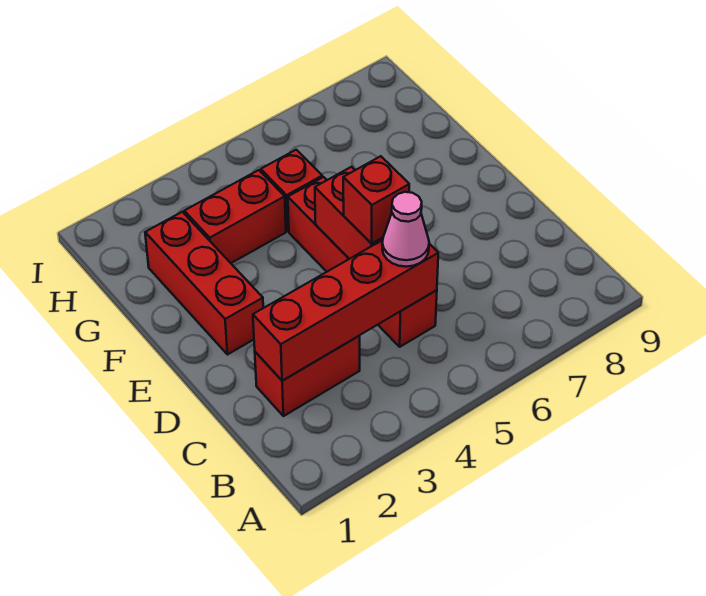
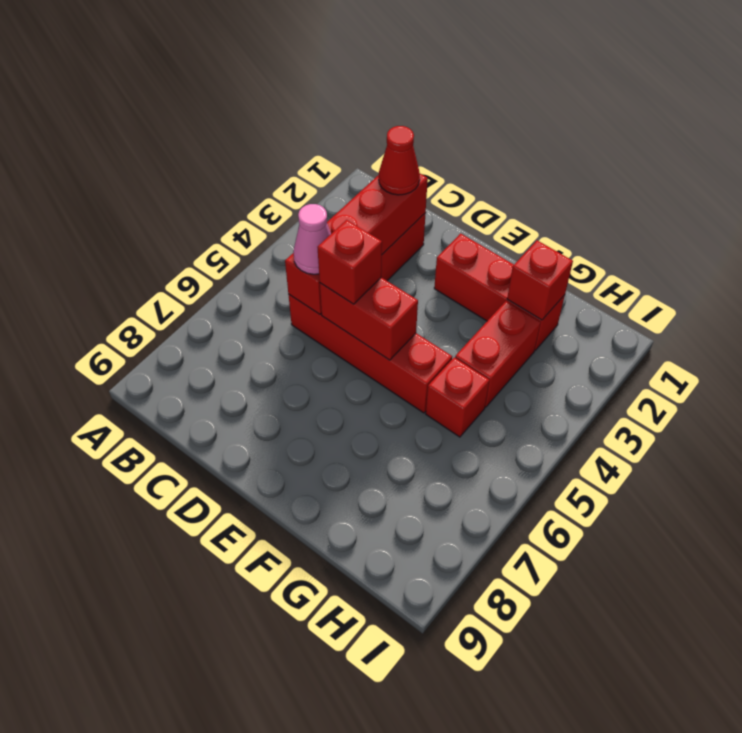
none -> red 1x1 cone [379,126,420,195]
none -> red 1x1 brick [507,240,573,320]

